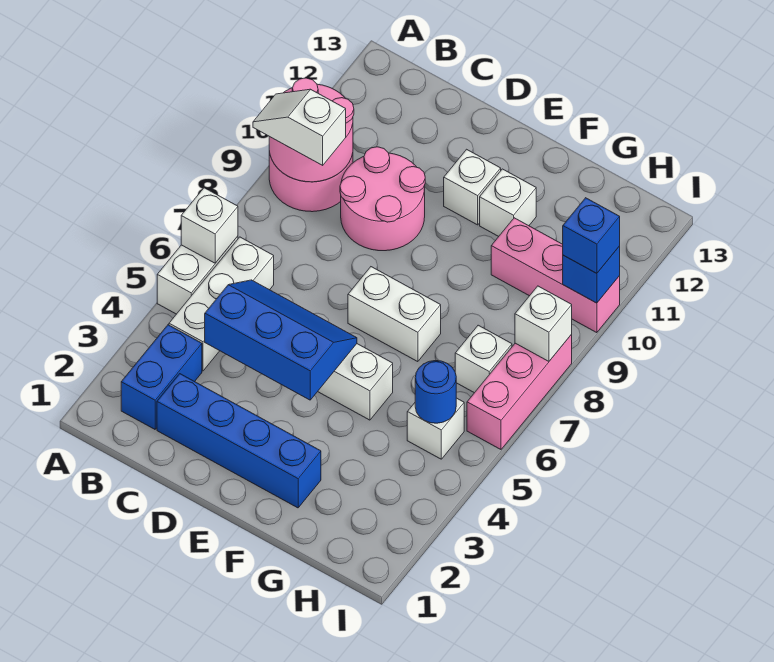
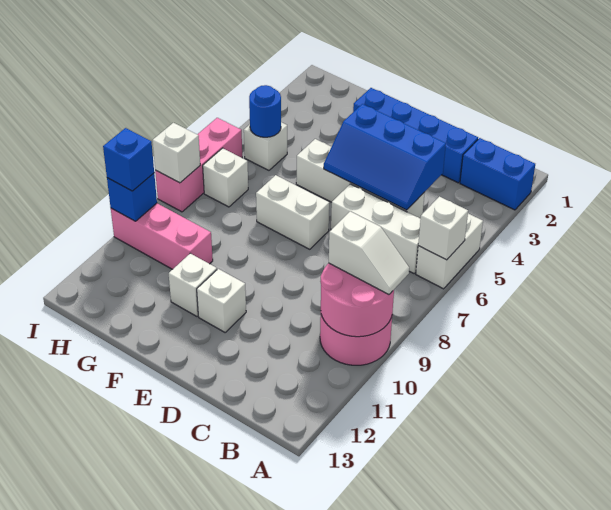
blue 1x2 brick [121,325,202,429] -> blue 1x2 brick turned to [460,138,535,210]
white 1x3 brick [169,237,274,371] -> white 1x3 brick turned to [331,184,421,273]
pink 2x2 round brick [340,147,425,251] -> none

